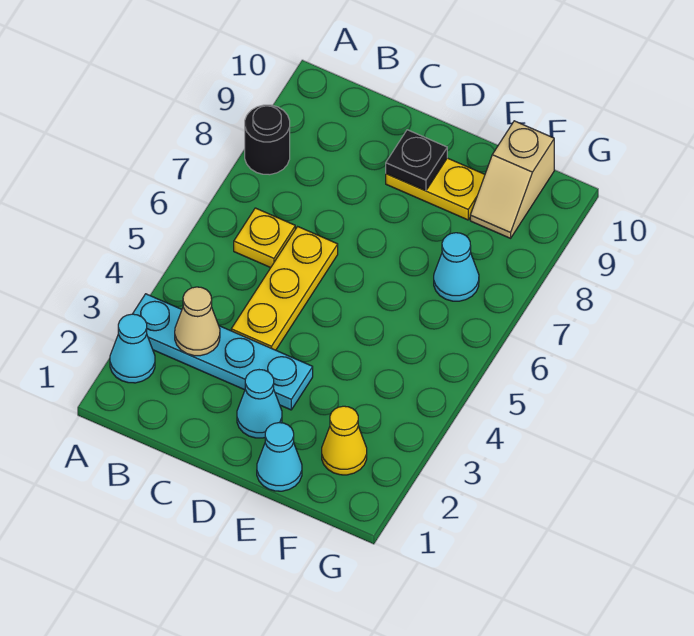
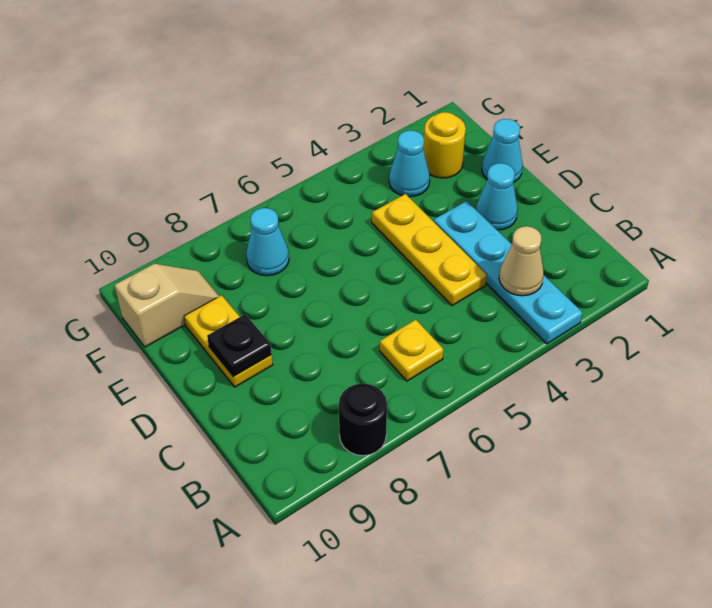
cyan 1x1 cone [110,314,155,383] -> cyan 1x1 cone moved to [389,130,430,197]
yellow 1x3 plate [231,227,338,350] -> yellow 1x3 plate turned to [372,194,487,306]
yellow 1x1 cone [322,406,367,475] -> yellow 1x1 round brick [423,112,466,178]

